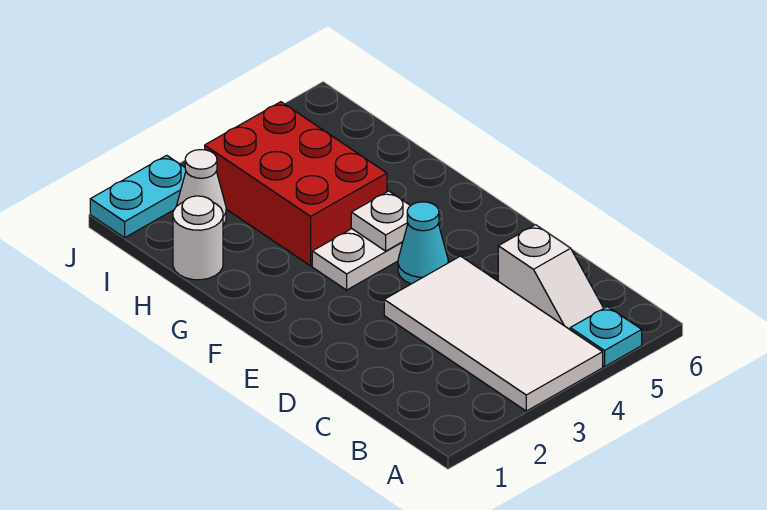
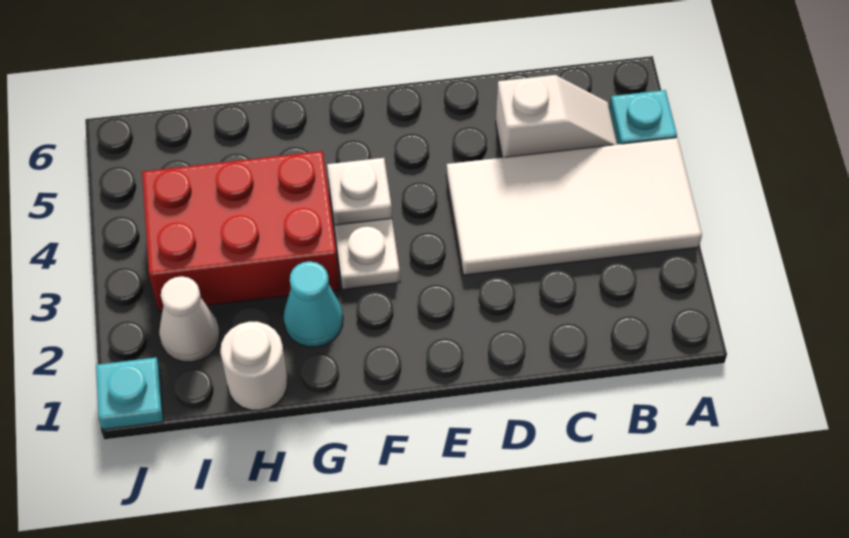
cyan 1x1 cone [398,202,448,284] -> cyan 1x1 cone moved to [284,261,343,347]
cyan 1x2 plate [90,155,186,238] -> cyan 1x1 plate [96,358,163,430]

